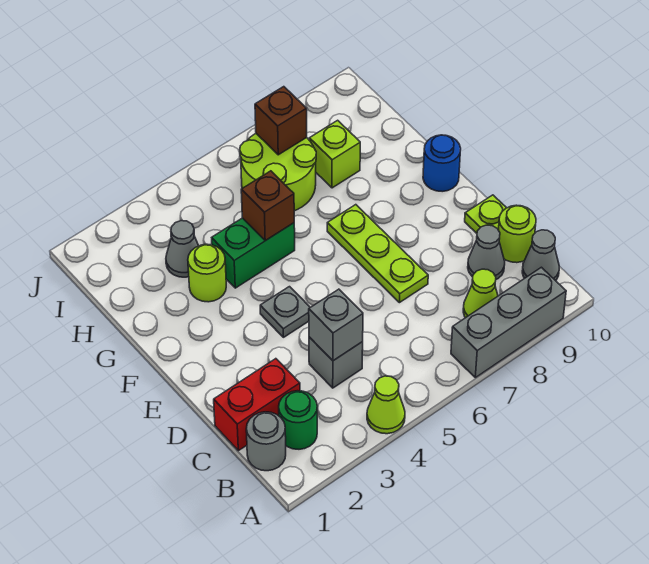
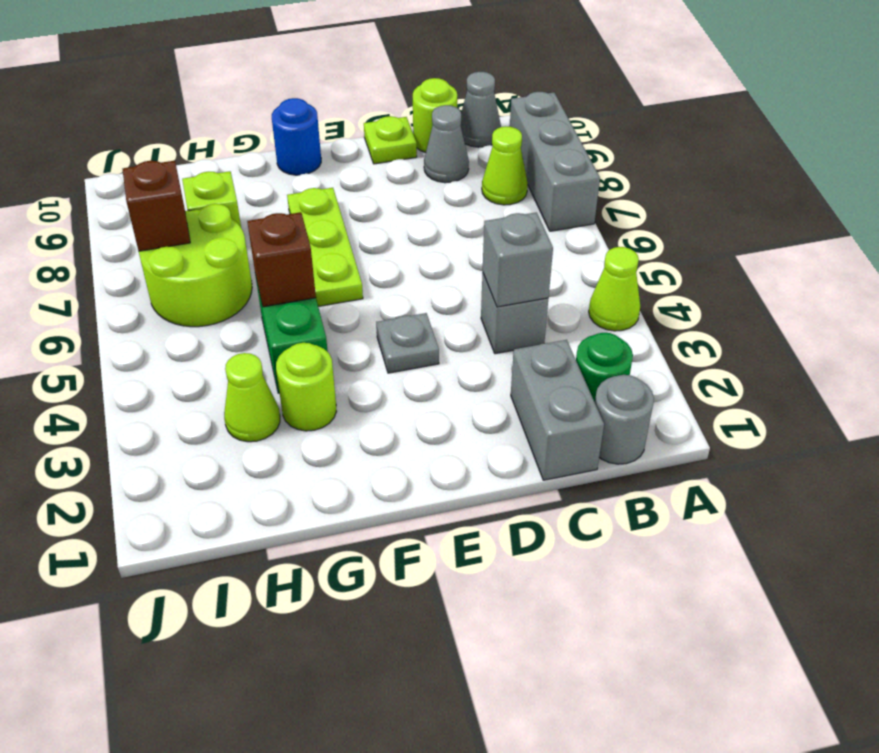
red 1x2 brick [214,359,300,451] -> grey 1x2 brick [511,340,604,480]
lime 1x3 plate [327,205,428,303] -> lime 1x3 plate turned to [287,188,363,306]
grey 1x1 cone [166,221,198,277] -> lime 1x1 cone [224,353,280,442]

